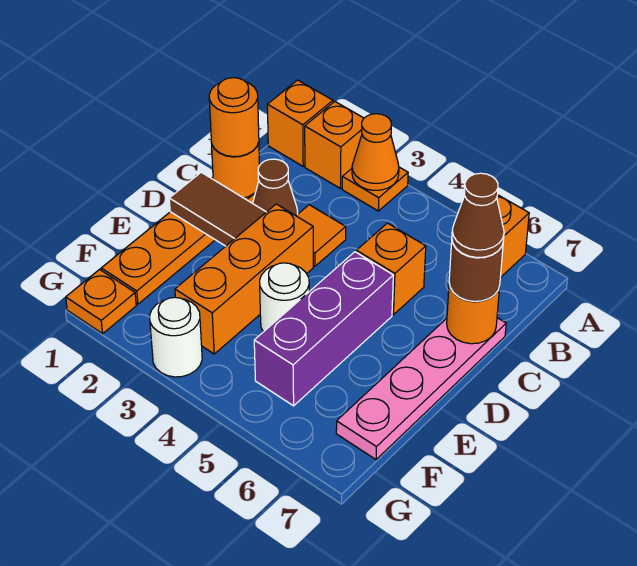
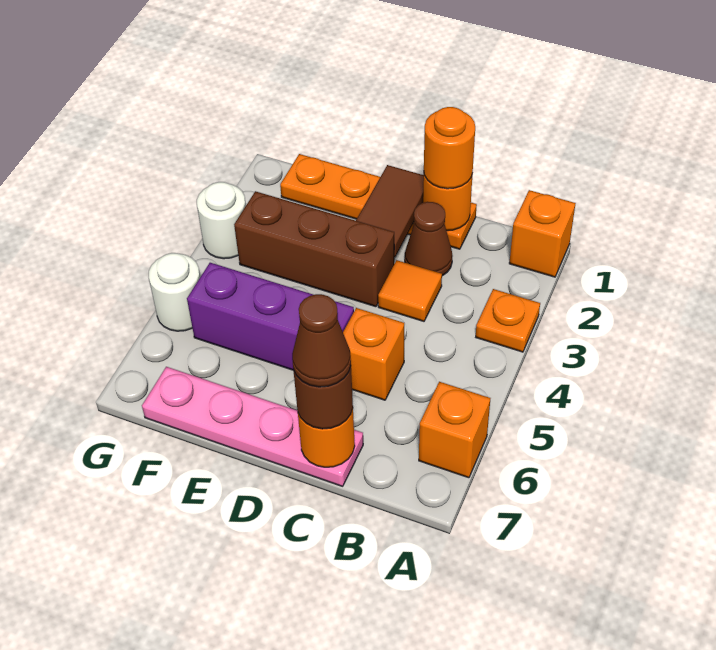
orange 1x1 brick [305,102,364,188] -> none
orange 1x1 cone [352,114,399,190] -> none
orange 1x3 brick [175,204,313,354] -> brown 1x3 brick [234,191,394,307]
white 1x1 round brick [260,263,309,332] -> white 1x1 round brick moved to [149,253,200,331]
orange 1x1 plate [66,270,136,334] -> none

